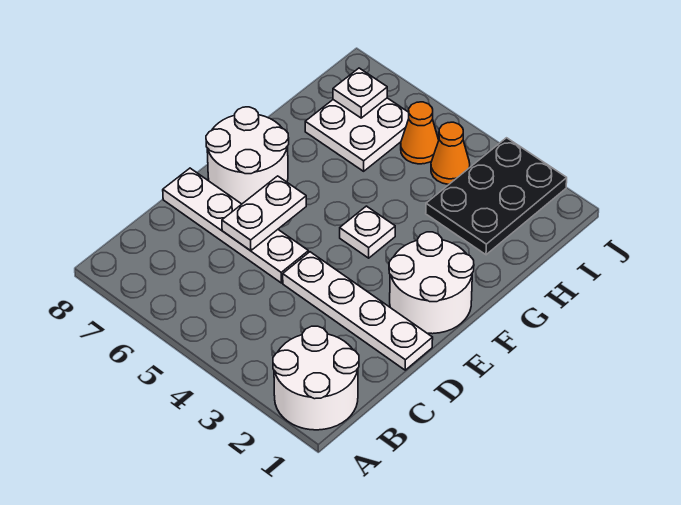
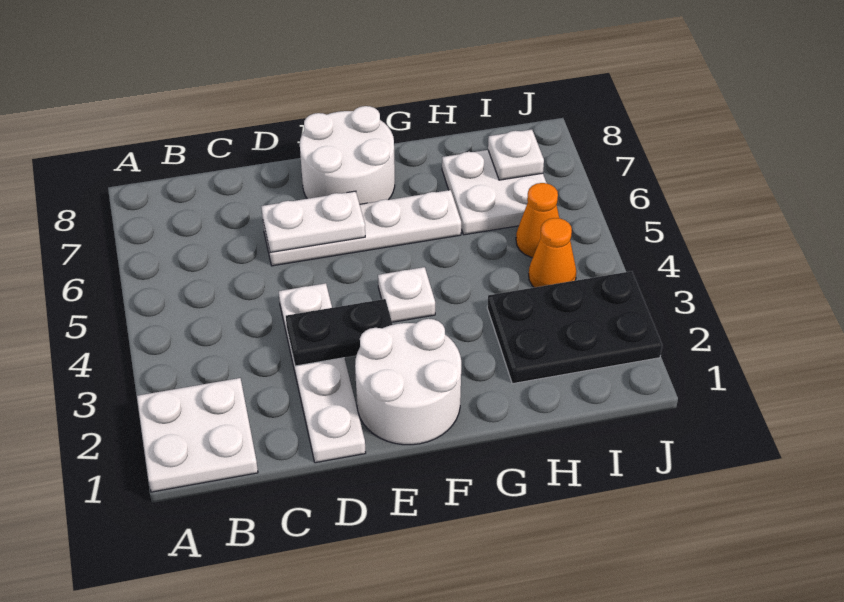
white 2x2 round brick [273,326,359,430] -> white 2x2 plate [137,378,258,492]
none -> black 1x2 plate [286,299,393,366]
white 1x4 plate [163,168,308,283] -> white 1x4 plate turned to [263,190,461,266]

